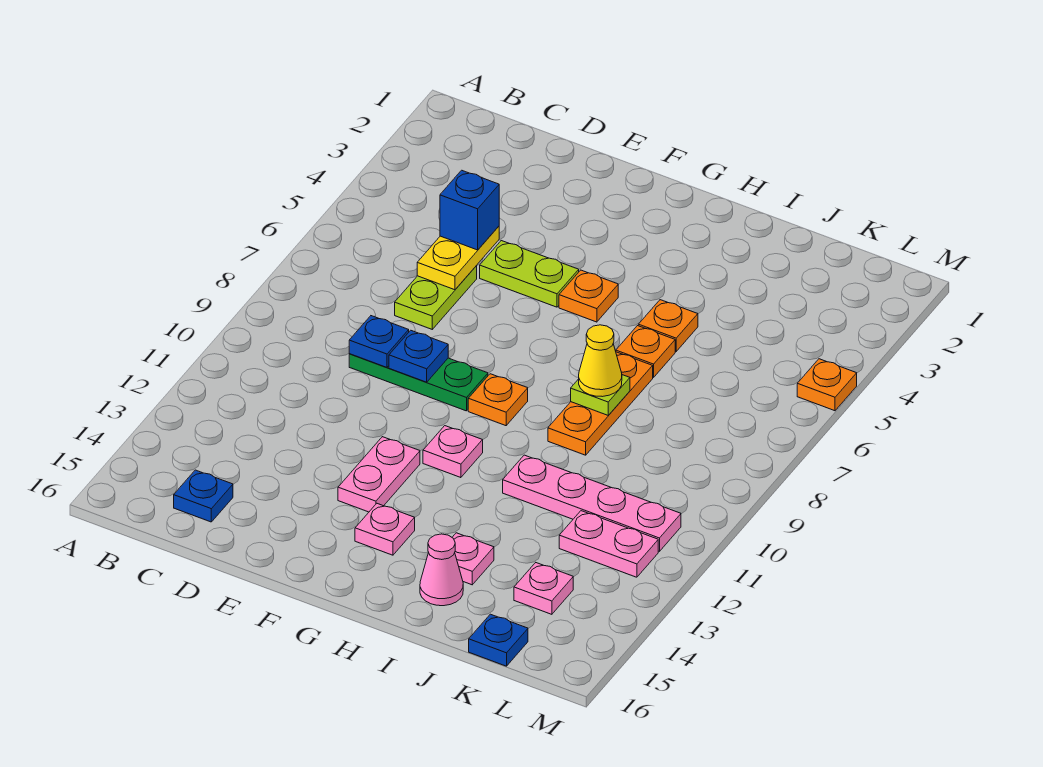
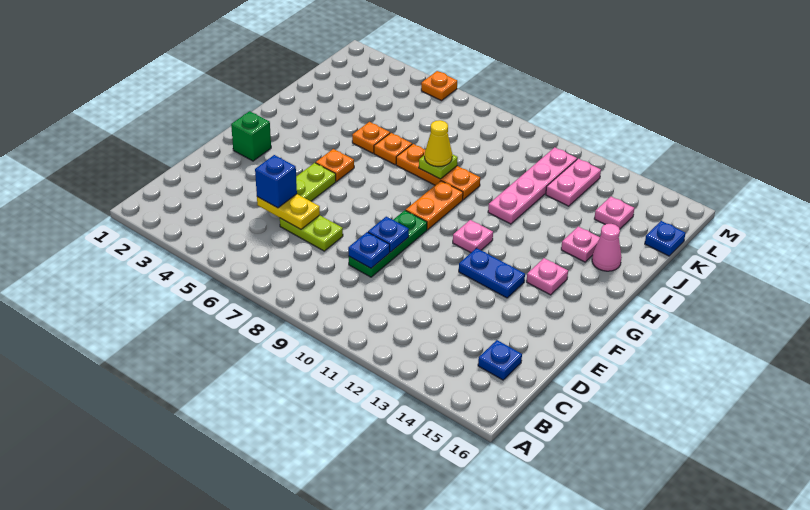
none -> green 1x1 brick [231,111,271,161]
pink 1x2 plate [338,437,420,512] -> blue 1x2 plate [459,248,525,298]
orange 1x1 plate [468,374,528,426] -> orange 1x2 plate [406,181,463,230]

